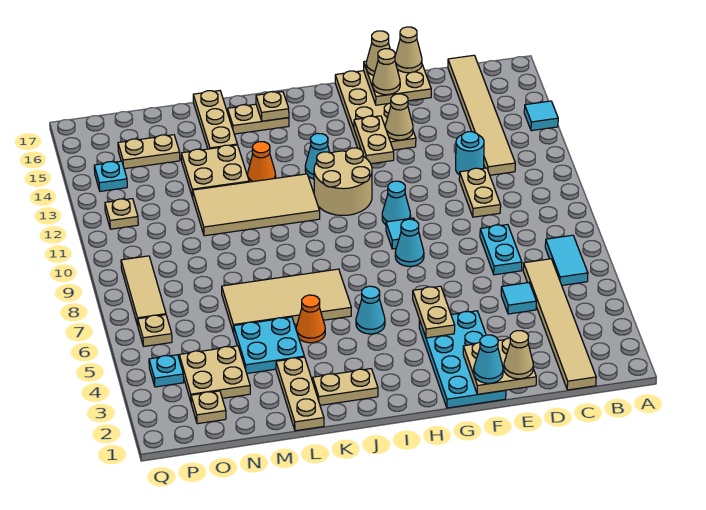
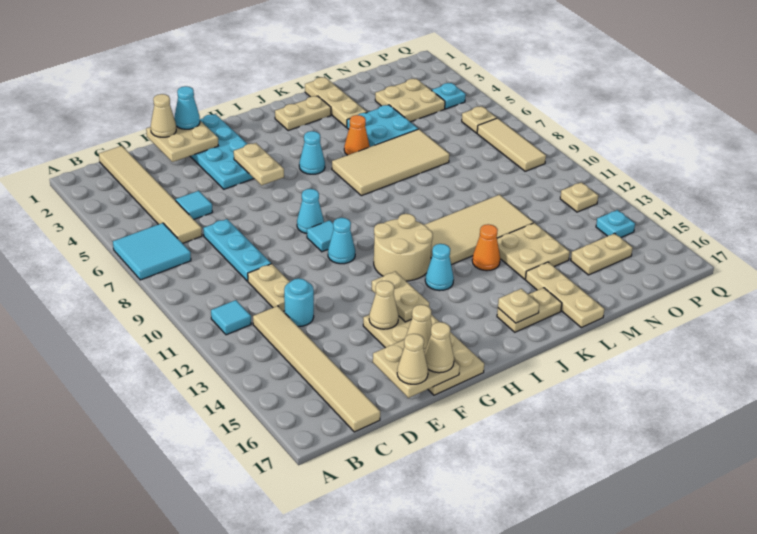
cyan 1x1 tile [524,101,558,131] -> cyan 1x1 tile moved to [211,300,251,335]
cyan 1x2 tile [545,235,588,285] -> cyan 2x2 tile [113,223,191,280]
cyan 1x2 plate [480,225,522,275] -> cyan 1x3 plate [203,219,271,281]
tan 1x1 plate [191,391,226,424] -> none

